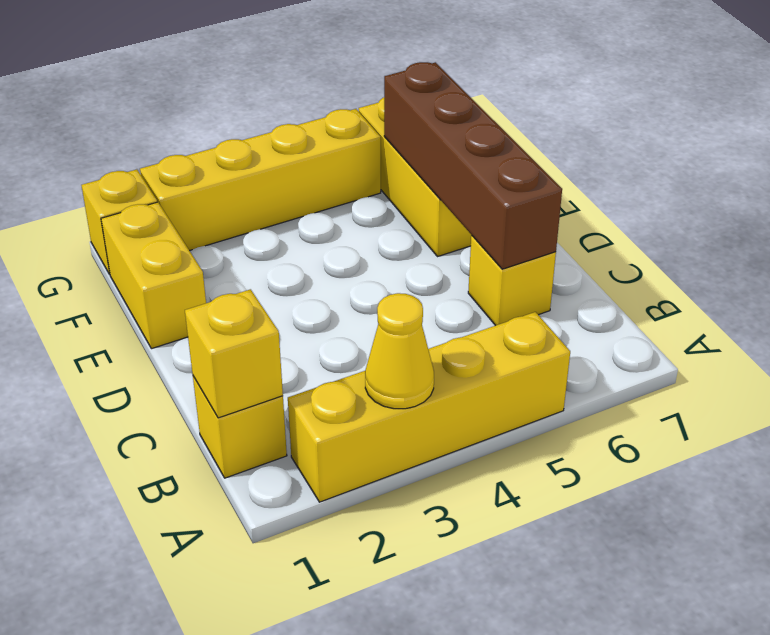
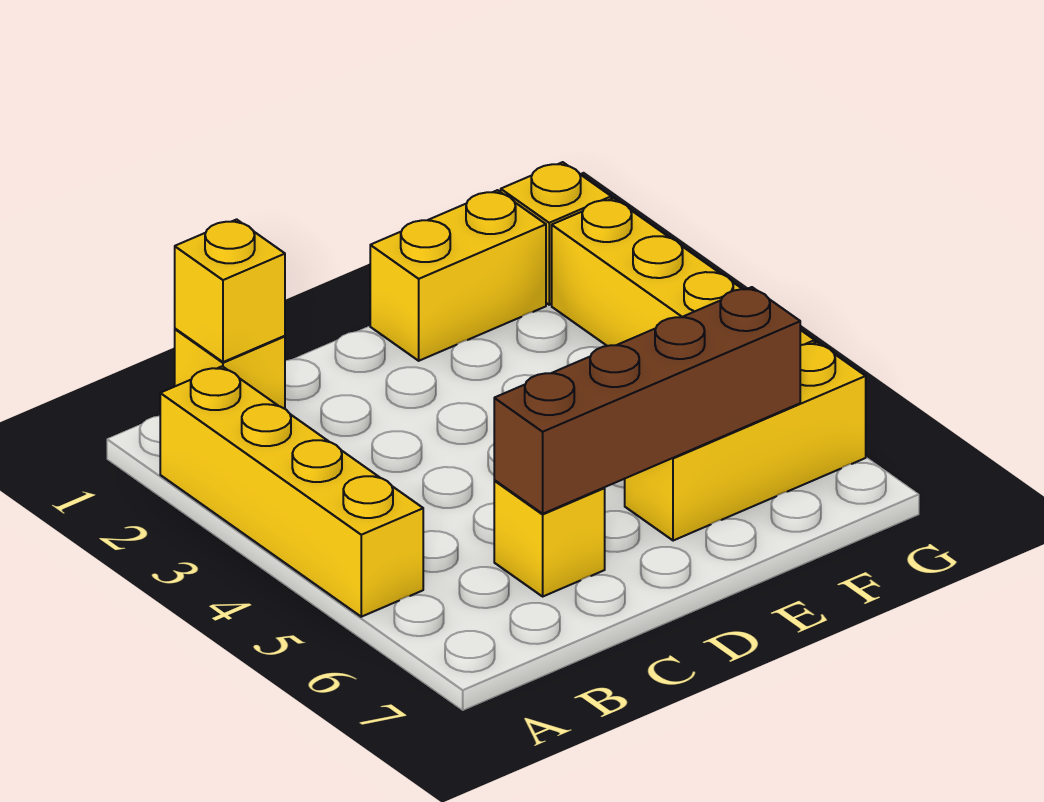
yellow 1x1 cone [365,293,434,409] -> none

